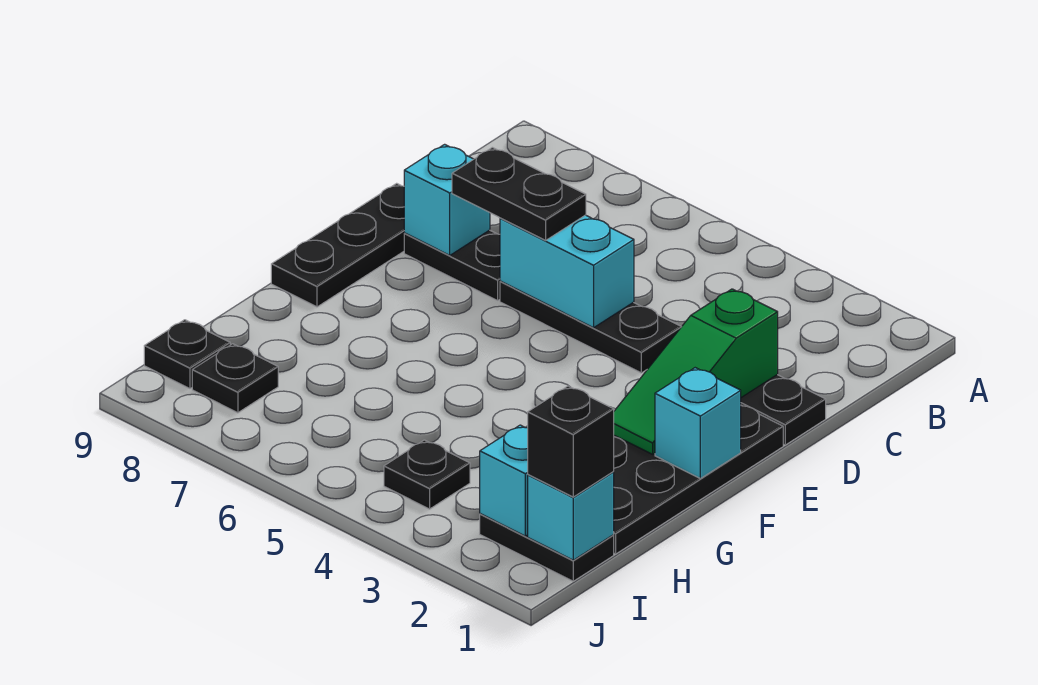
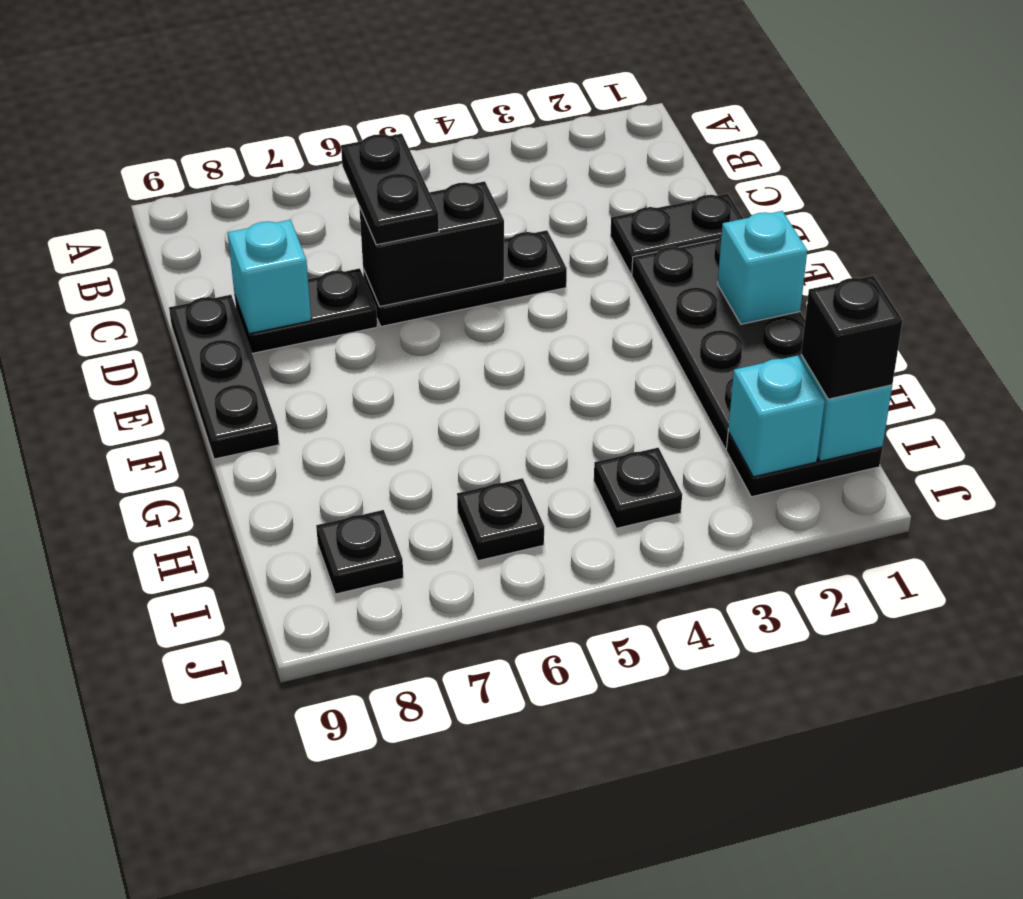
green 1x3 slope [614,289,778,454] -> none
cyan 1x2 brick [500,215,634,328] -> black 1x2 brick [359,181,504,307]
black 1x2 plate [452,147,586,240] -> black 1x2 plate turned to [341,134,439,245]
black 1x1 plate [144,320,230,389] -> black 1x1 plate moved to [457,478,544,561]

